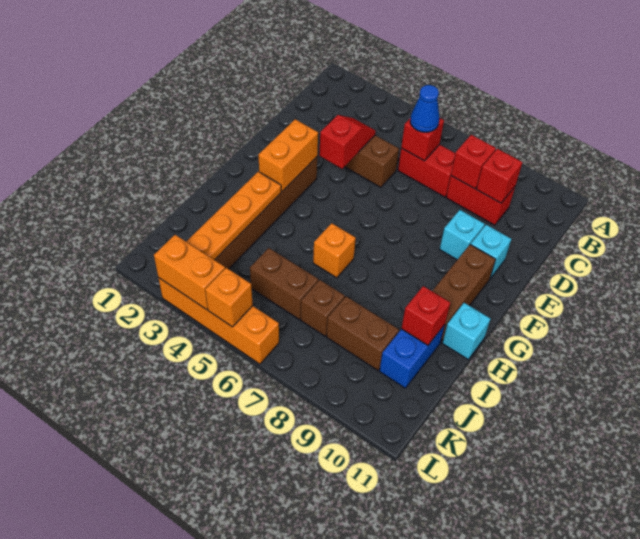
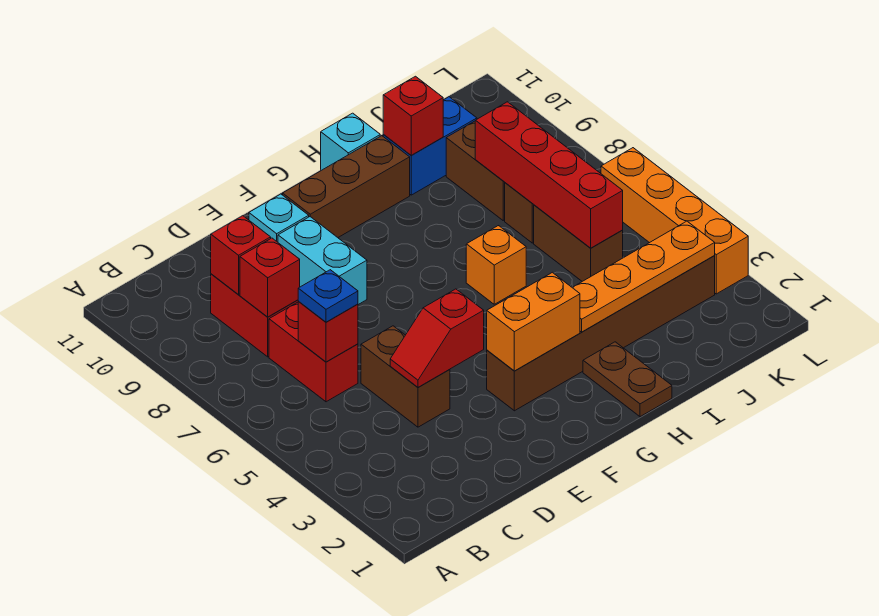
blue 1x1 cone [410,85,439,132] -> blue 1x1 plate [298,270,358,322]
cyan 1x1 brick [440,210,485,260] -> cyan 1x2 brick [278,217,367,305]
none -> brown 1x2 plate [583,342,672,417]
none -> red 1x4 brick [475,102,623,248]
orange 1x2 brick [154,235,225,310] -> none
orange 1x1 brick [205,268,253,327] -> none

